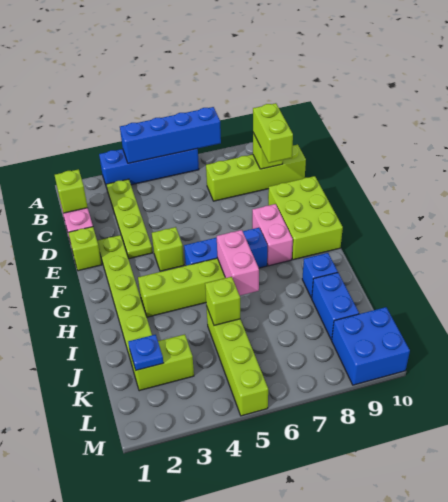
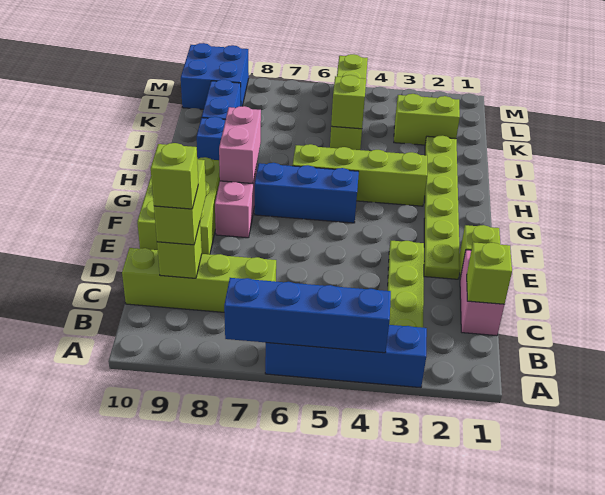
lime 1x1 brick [152,227,184,271] -> lime 1x1 brick moved to [151,143,198,209]
pink 1x2 brick [217,230,259,295] -> pink 1x2 brick moved to [219,106,261,184]
blue 1x1 plate [128,335,163,370] -> none

